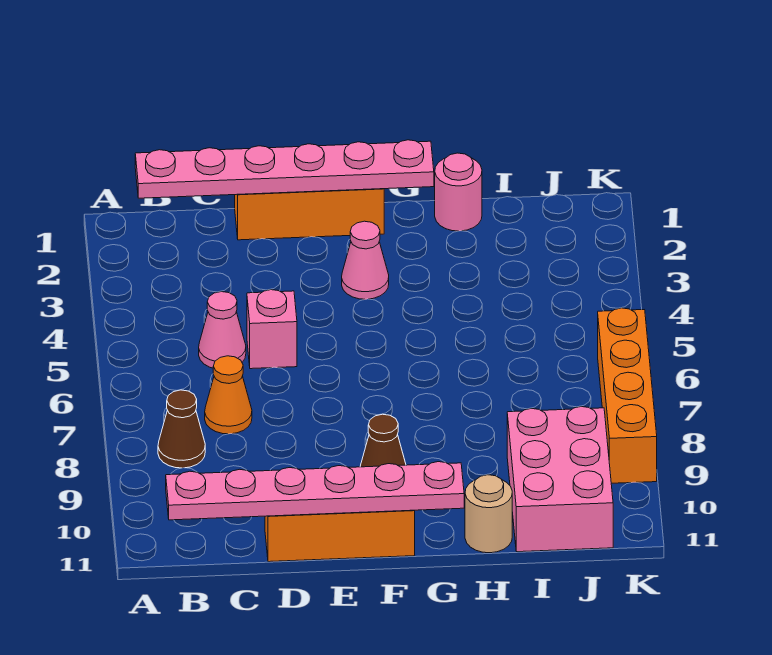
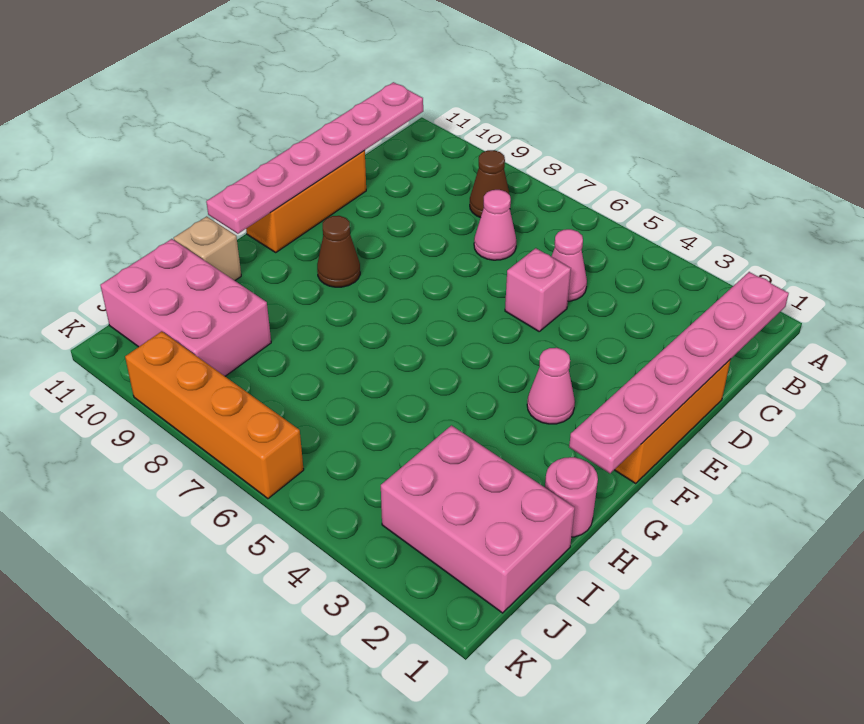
orange 1x1 cone [205,356,252,434] -> pink 1x1 cone [474,190,516,260]
tan 1x1 round brick [465,475,512,553] -> tan 1x1 brick [174,216,241,281]
none -> pink 2x3 brick [381,425,575,613]

